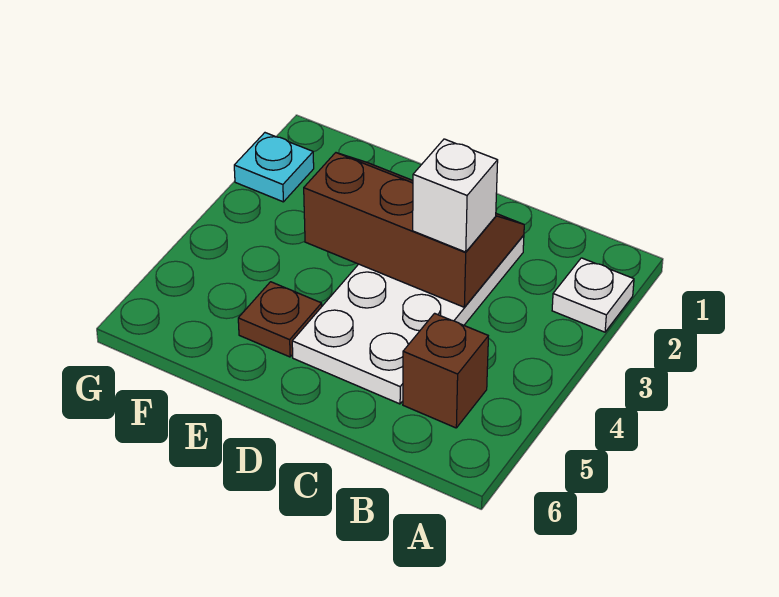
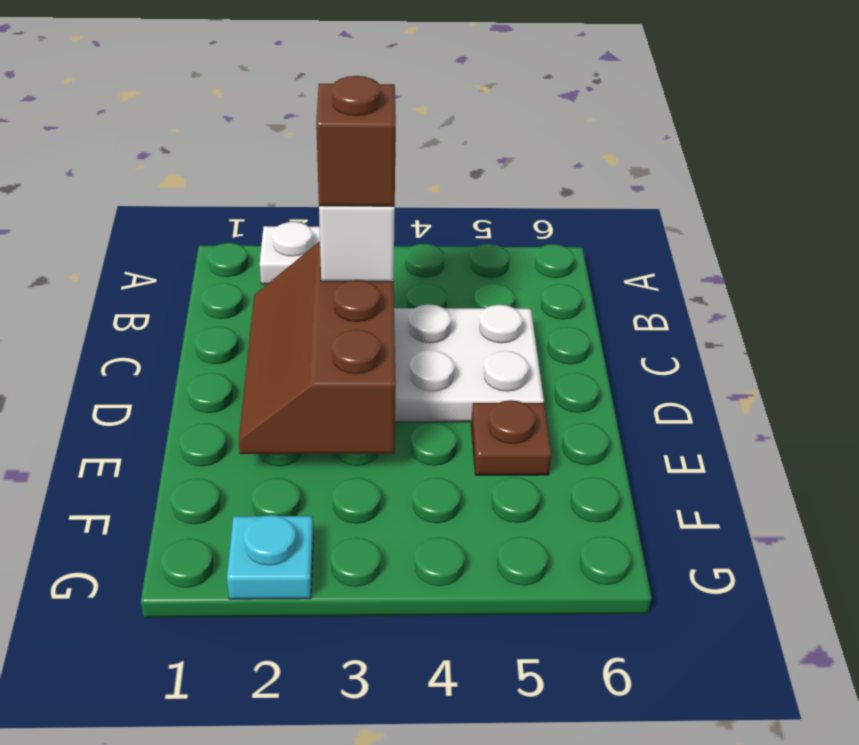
brown 1x1 brick [403,313,488,428] -> brown 1x1 brick moved to [316,76,396,206]

